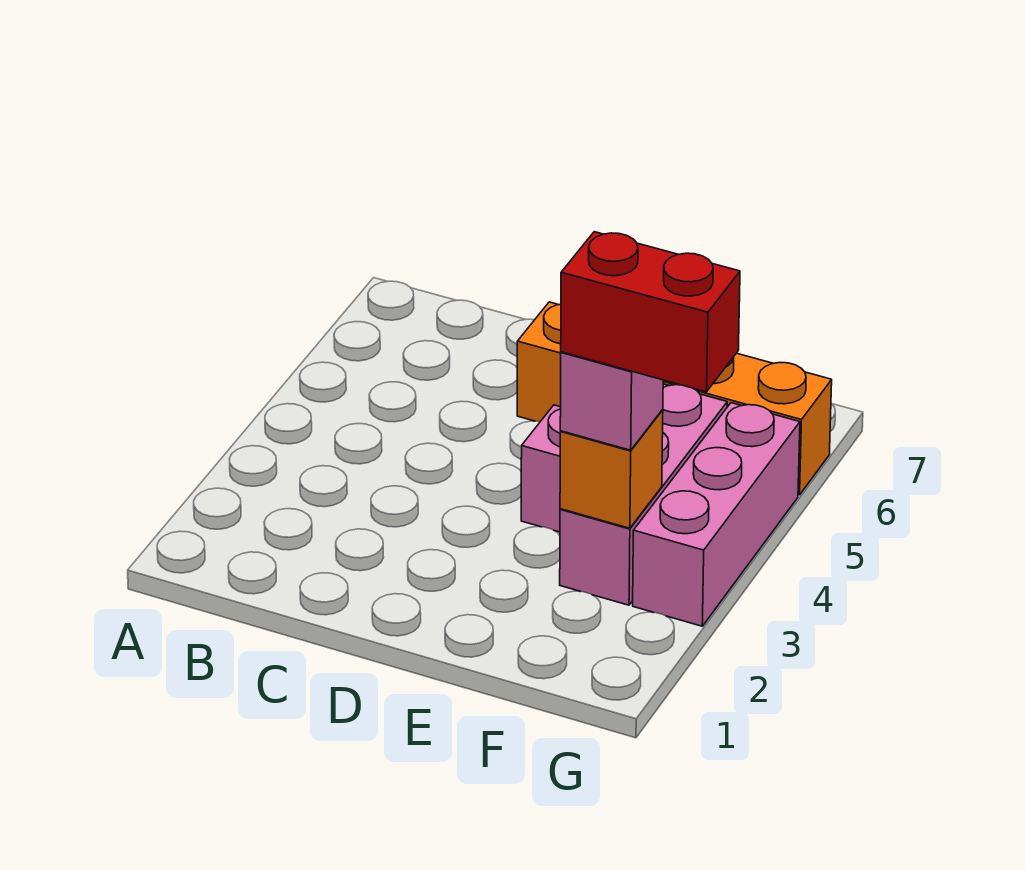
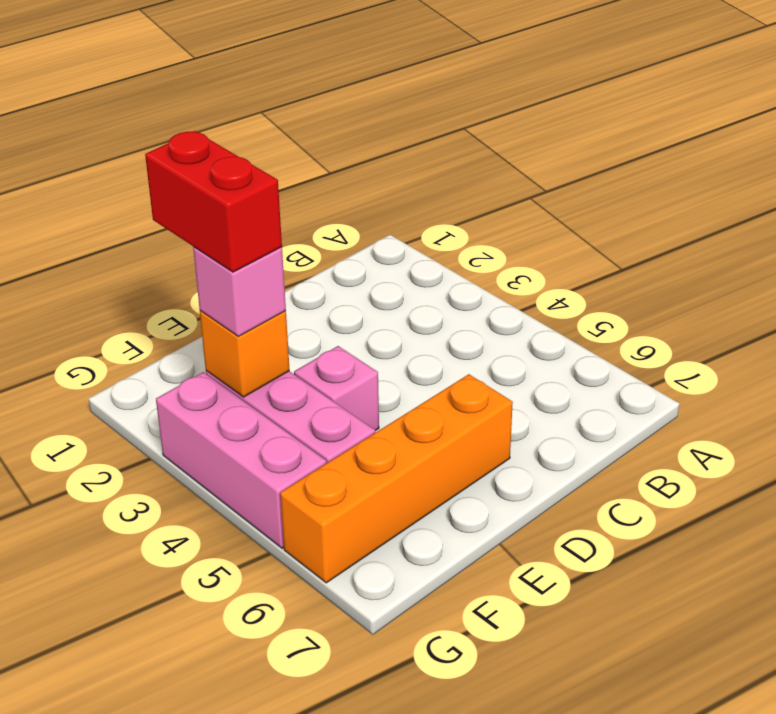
red 1x2 brick [561,232,740,392] -> red 1x2 brick turned to [145,131,282,272]

